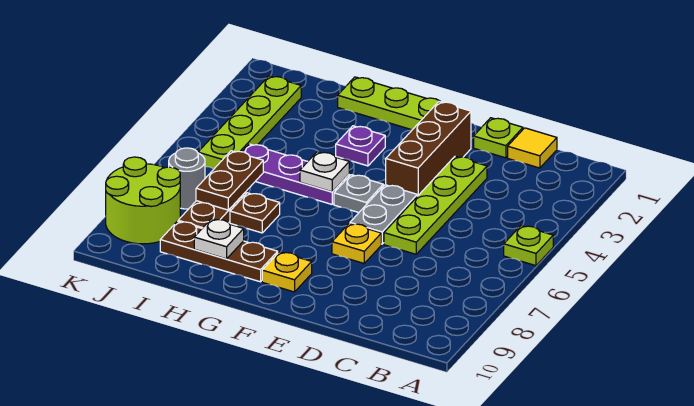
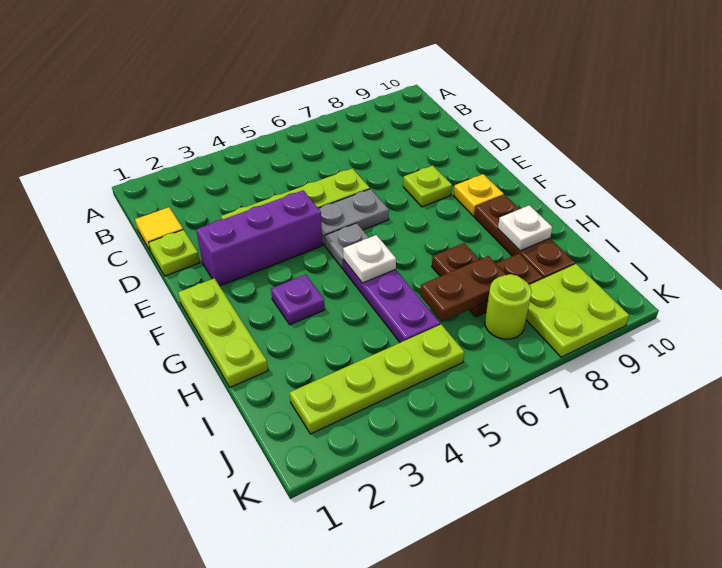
lime 1x1 plate [504,226,553,266] -> lime 1x1 plate moved to [403,166,452,207]
brown 1x3 brick [386,102,471,196] -> purple 1x3 brick [196,190,322,286]
yellow 1x1 plate [332,223,381,263] -> none
grey 1x1 round brick [169,148,205,209] -> lime 1x1 round brick [485,274,532,339]
lime 2x2 round brick [106,157,180,244] -> lime 2x2 plate [526,264,629,357]

